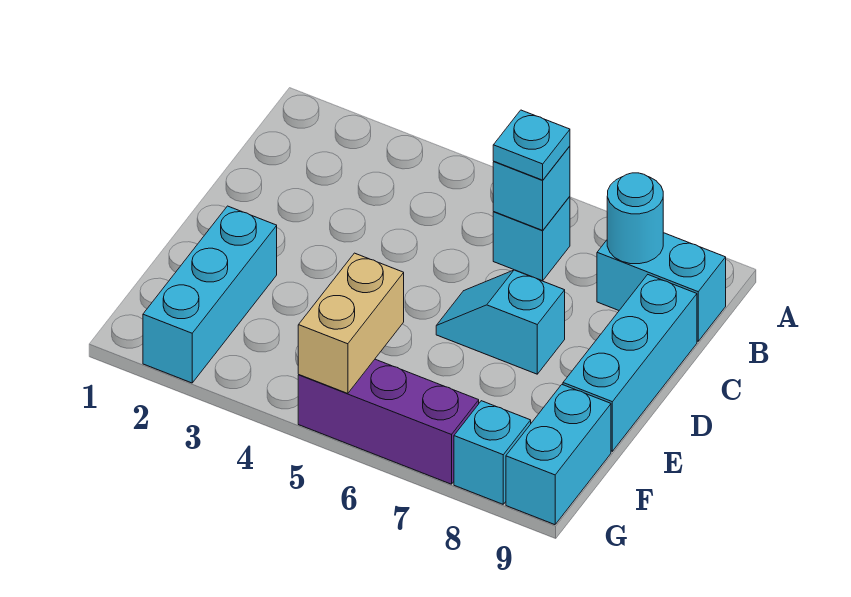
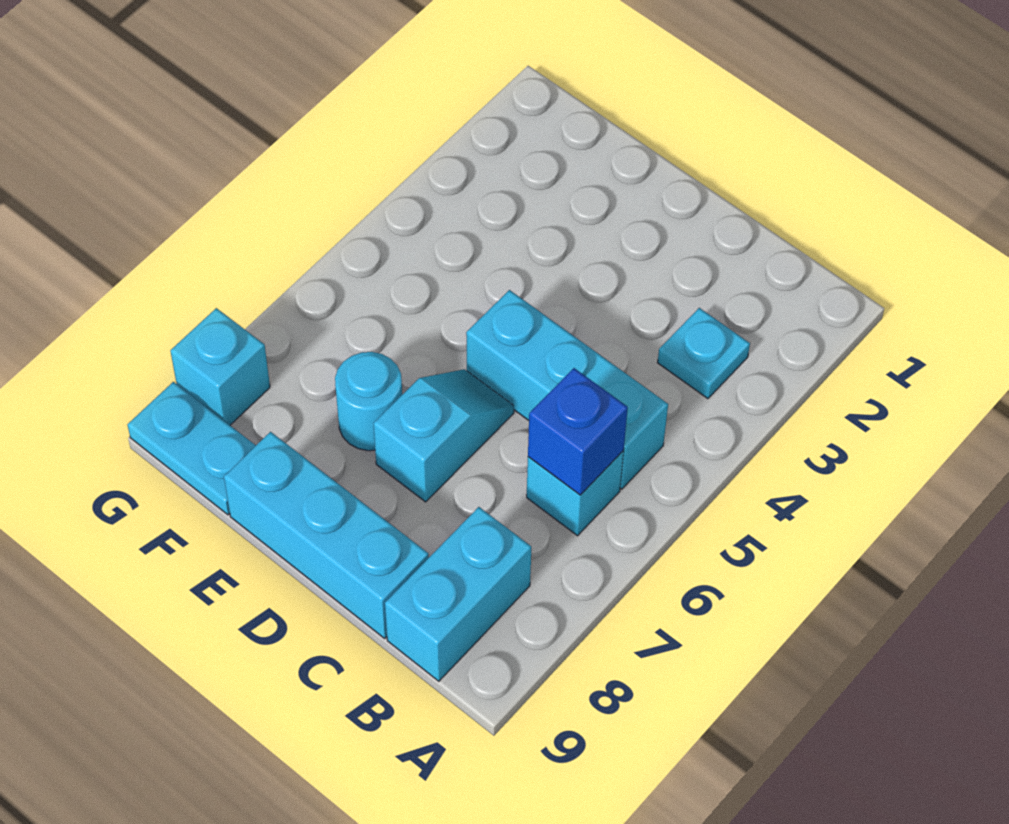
cyan 1x1 brick [493,146,570,230] -> blue 1x1 brick [528,368,628,495]
cyan 1x1 plate [493,110,570,180] -> cyan 1x1 plate moved to [658,308,750,399]
cyan 1x1 round brick [607,173,663,264] -> cyan 1x1 round brick moved to [335,352,402,451]
cyan 1x3 brick [143,206,277,383] -> cyan 1x3 brick moved to [466,290,668,489]
tan 1x2 brick [298,253,404,394] -> none
cyan 1x2 brick [506,385,611,525] -> cyan 1x2 plate [128,382,256,515]
purple 1x3 brick [298,359,479,484] -> none

